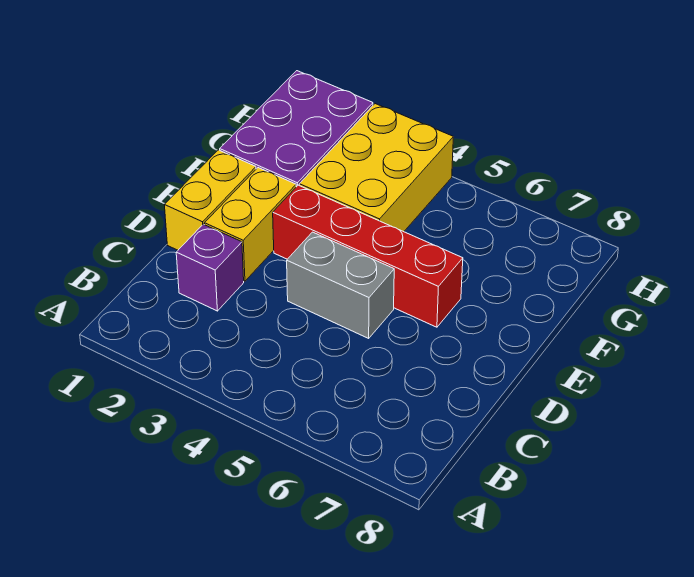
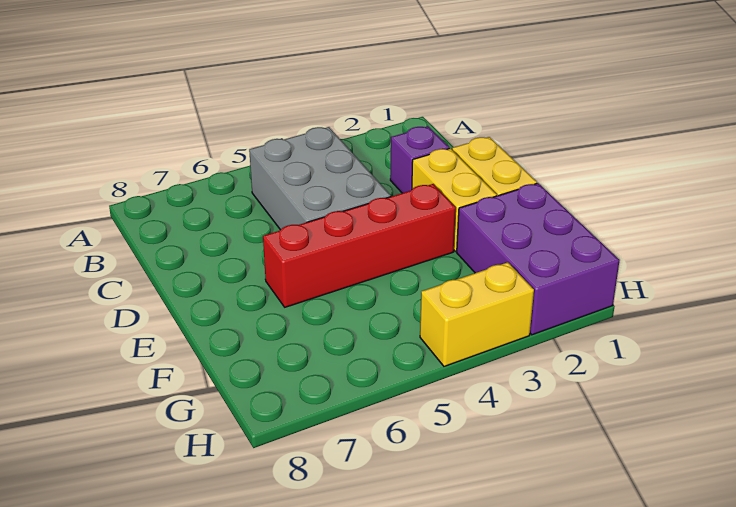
grey 1x2 brick [287,232,394,338] -> grey 2x3 brick [249,127,391,230]
yellow 2x3 brick [299,104,453,232] -> yellow 1x2 brick [420,262,534,366]

